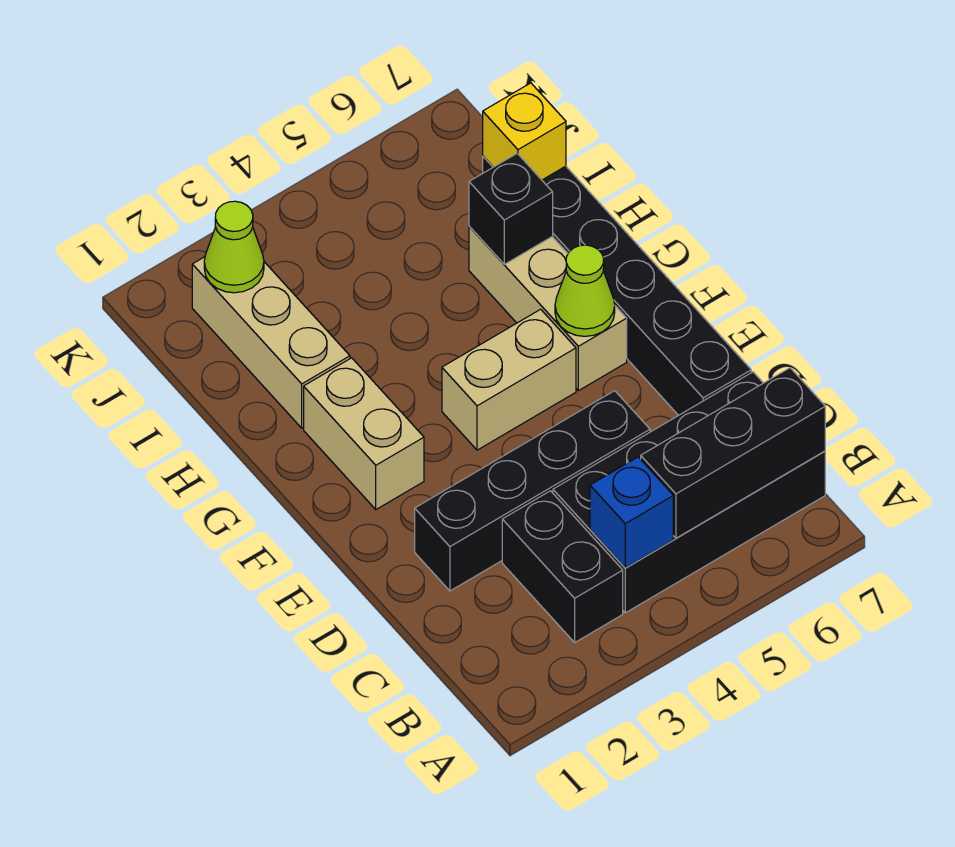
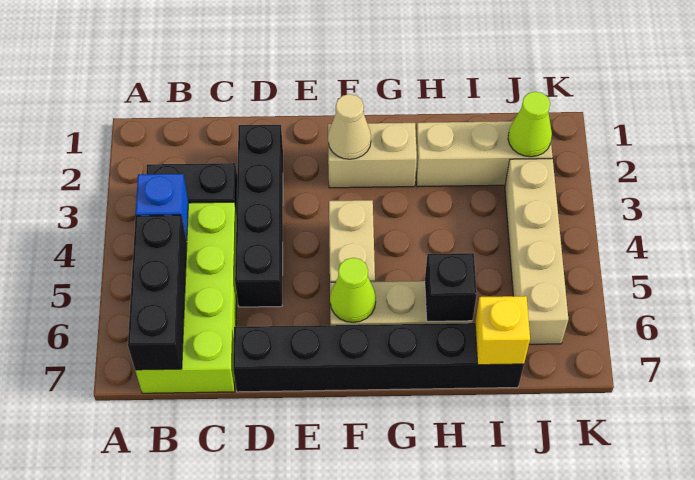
black 2x4 brick [553,372,825,613] -> lime 2x4 brick [135,202,237,393]
none -> tan 1x1 cone [328,94,371,159]
none -> tan 1x4 brick [505,159,568,344]

